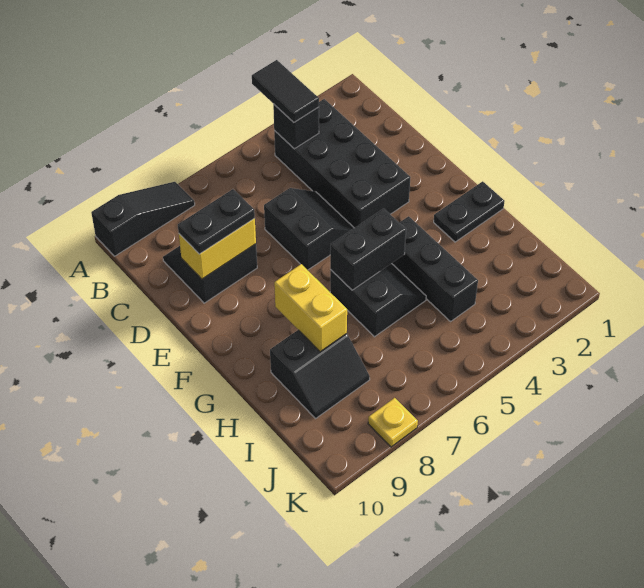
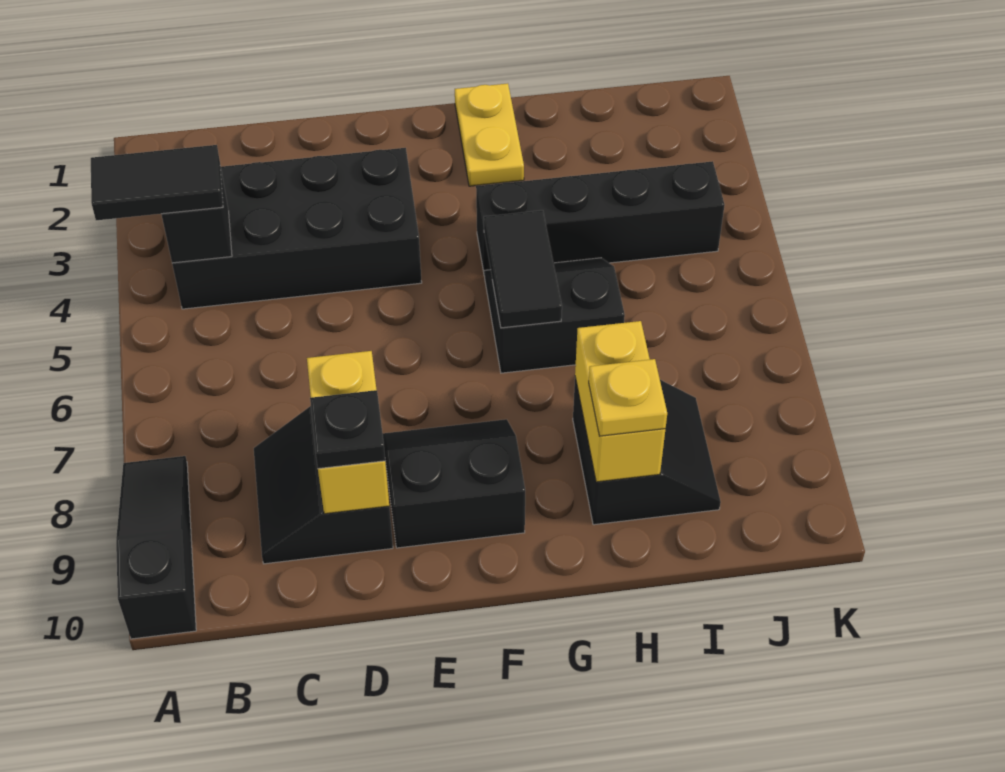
black 2x2 slope [264,188,354,270] -> black 2x2 slope moved to [383,419,525,548]
black 1x2 plate [178,189,255,254] -> black 1x1 plate [310,390,385,469]
black 1x2 plate [434,181,505,242] -> yellow 1x2 plate [455,83,524,186]
black 1x3 brick [392,216,478,321] -> black 1x4 brick [476,161,725,276]
black 1x2 brick [330,209,406,290] -> black 1x2 tile [484,210,562,328]
yellow 1x2 brick [274,264,347,352] -> yellow 1x2 brick turned to [575,321,665,482]
yellow 1x1 plate [368,398,418,447] -> yellow 1x1 plate moved to [589,359,667,436]

